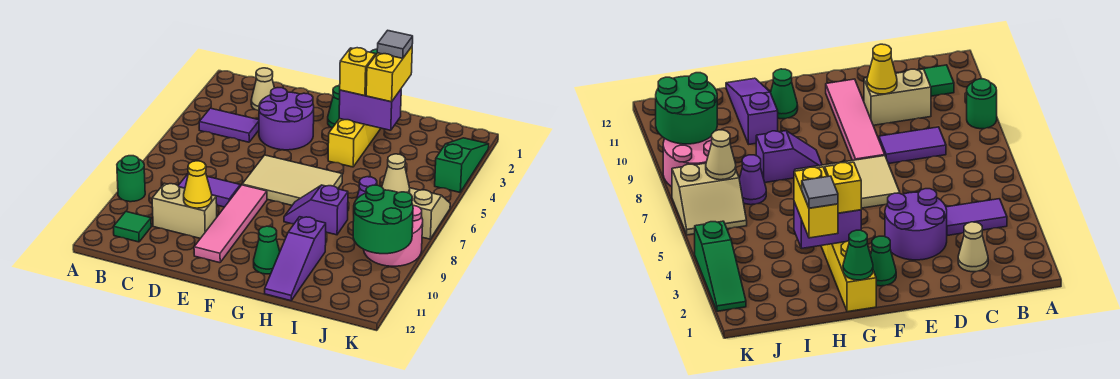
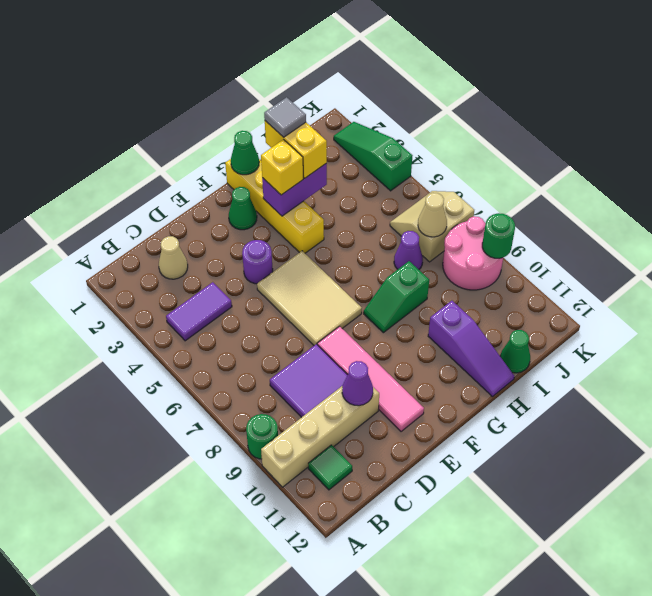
purple 1x2 tile [178,174,240,207] -> purple 2x2 tile [270,344,347,417]
tan 1x2 brick [152,183,217,238] -> tan 1x4 brick [261,386,379,487]
purple 2x2 round brick [259,88,314,150] -> purple 1x1 round brick [242,240,273,284]
yellow 1x1 cone [184,161,212,208] -> purple 1x1 cone [342,361,373,406]
tan 2x3 tile [242,155,342,205] -> tan 2x3 tile turned to [257,251,362,345]
purple 1x2 slope [284,185,348,235] -> green 1x2 slope [364,261,429,333]
green 1x1 cone [254,226,280,274] -> green 1x1 cone moved to [500,330,530,373]
green 2x2 round brick [353,185,413,254] -> green 1x1 round brick [482,213,515,258]

